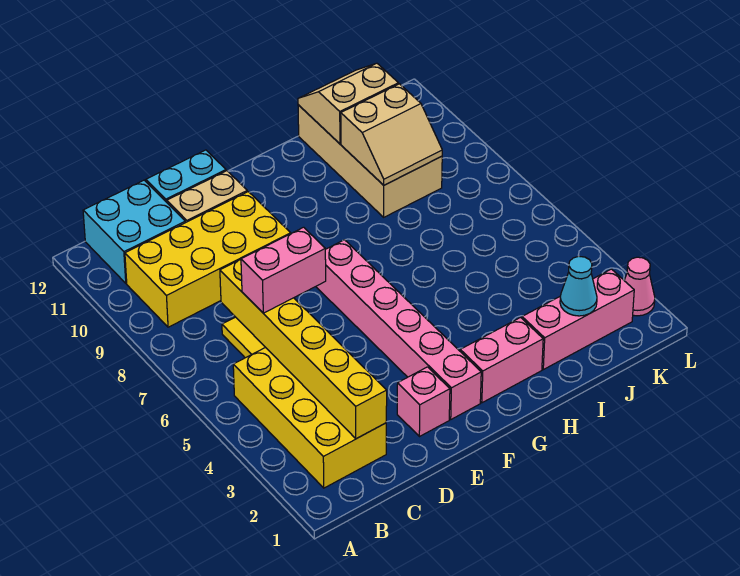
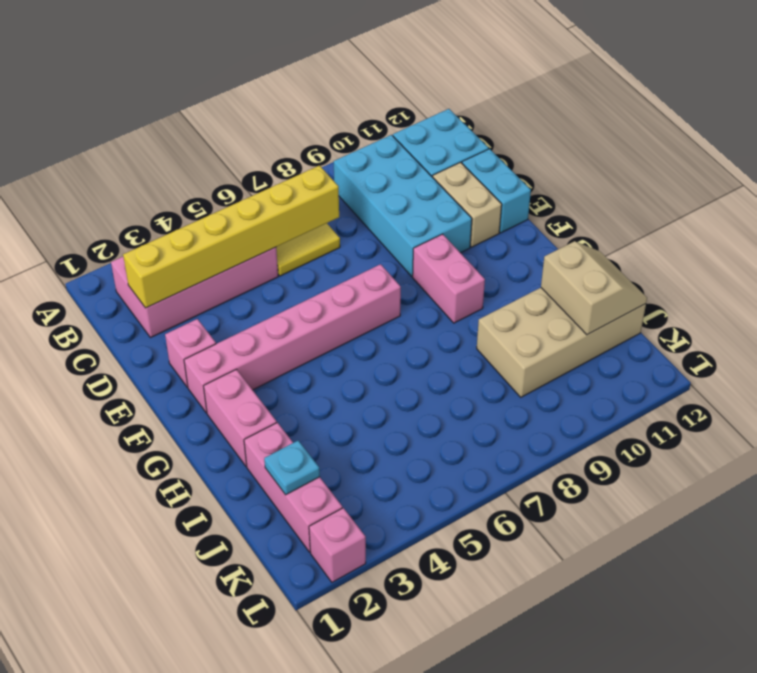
yellow 2x4 brick [233,347,386,488] -> pink 2x4 brick [111,247,278,338]
yellow 2x4 brick [125,192,291,327] -> cyan 2x4 brick [334,135,472,276]
pink 1x2 brick [241,227,326,313] -> pink 1x2 brick moved to [413,234,485,323]
tan 2x2 slope [341,84,442,185] -> none
cyan 1x1 cone [560,256,597,316] -> cyan 1x1 plate [264,441,320,495]
pink 1x1 cone [624,257,655,316] -> pink 1x1 brick [309,508,366,582]

